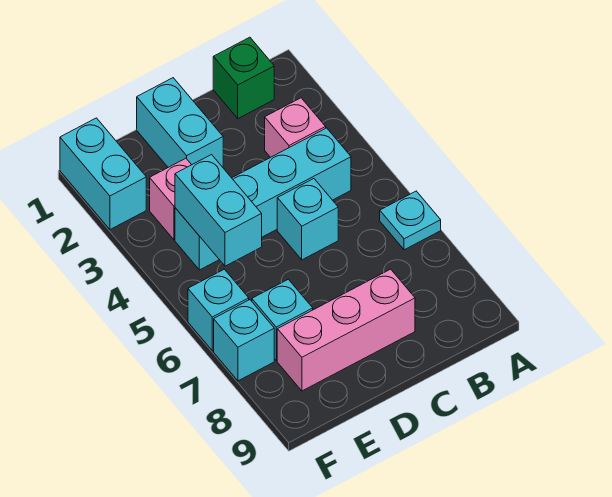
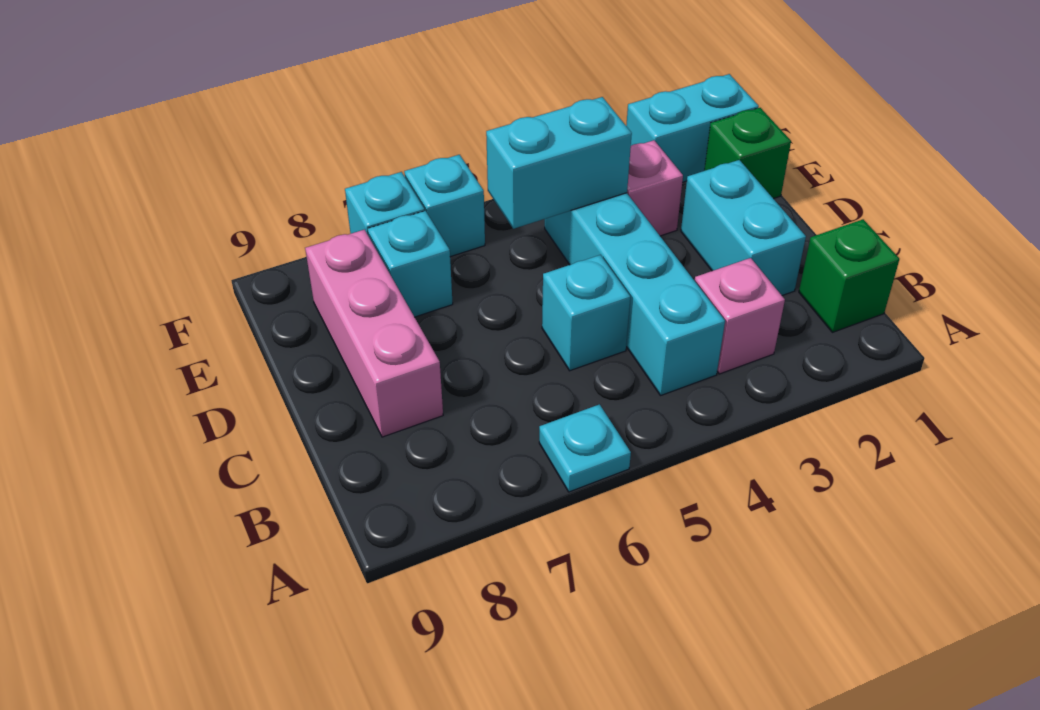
cyan 1x2 brick [137,78,223,167] -> cyan 1x2 brick turned to [681,160,806,295]
none -> green 1x1 brick [704,108,791,199]

